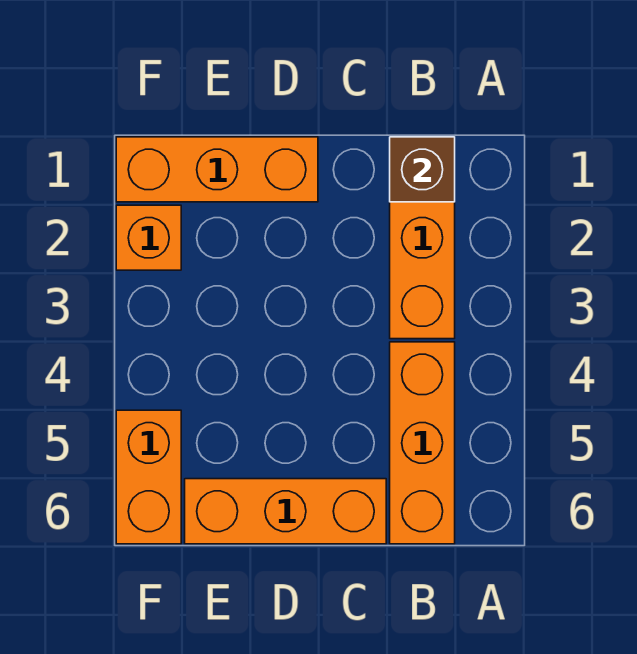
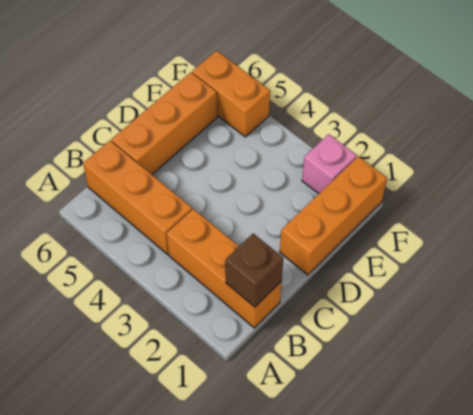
orange 1x1 brick [116,205,181,270] -> pink 1x1 brick [302,134,357,194]

